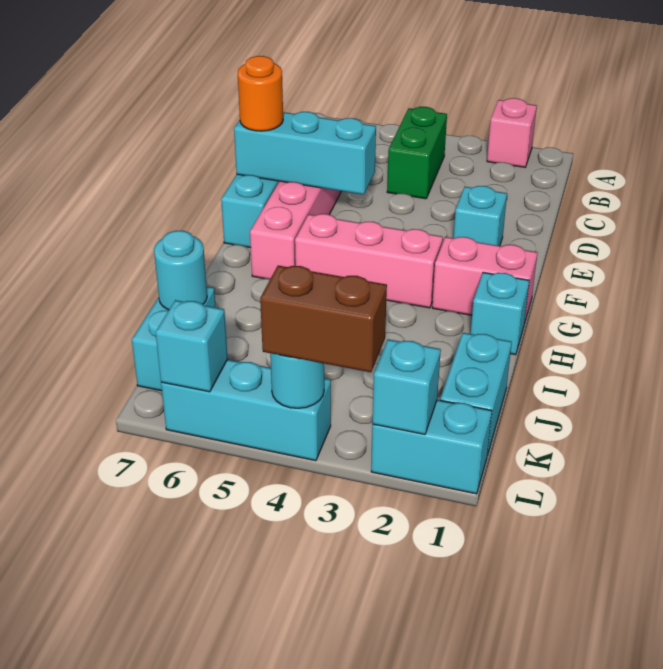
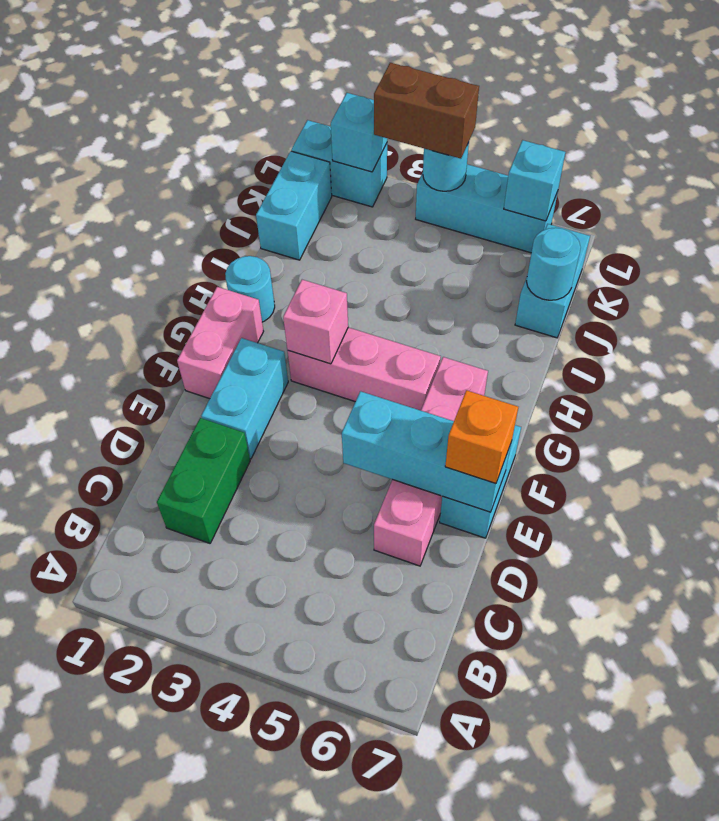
pink 1x1 brick [487,98,537,167] -> pink 1x1 brick moved to [283,280,348,364]
green 1x2 brick [387,107,447,199] -> green 1x2 brick moved to [157,418,250,543]
cyan 1x1 brick [454,186,507,246] -> cyan 1x2 brick [201,338,288,459]
orange 1x1 round brick [238,56,283,131] -> orange 1x1 brick [445,390,518,484]
pink 1x2 brick [432,237,537,323] -> pink 1x2 brick turned to [177,287,264,399]
cyan 1x1 brick [471,272,529,355] -> cyan 1x1 round brick [225,256,275,322]

